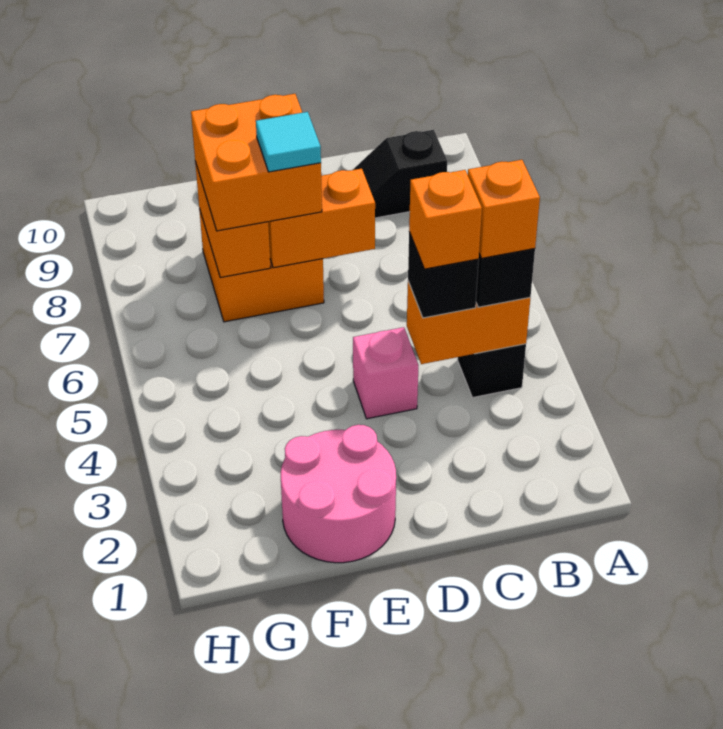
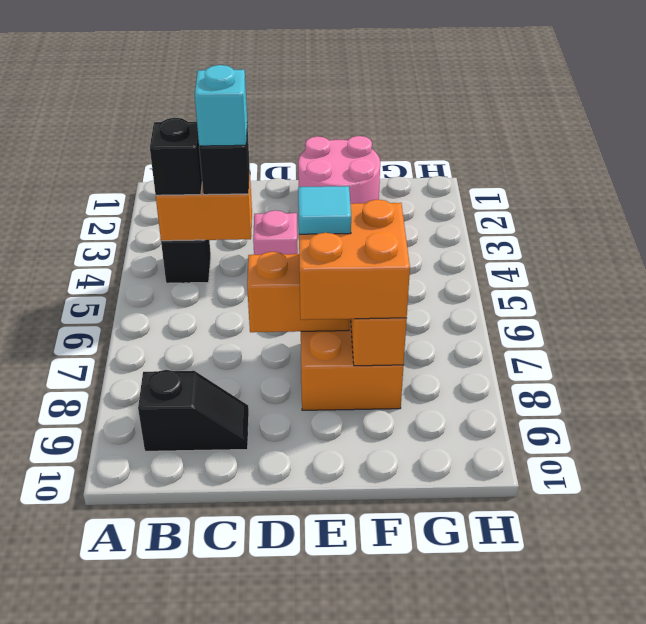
orange 1x1 brick [468,160,540,258] -> none
orange 1x1 brick [409,170,482,269] -> cyan 1x1 brick [195,65,247,146]

